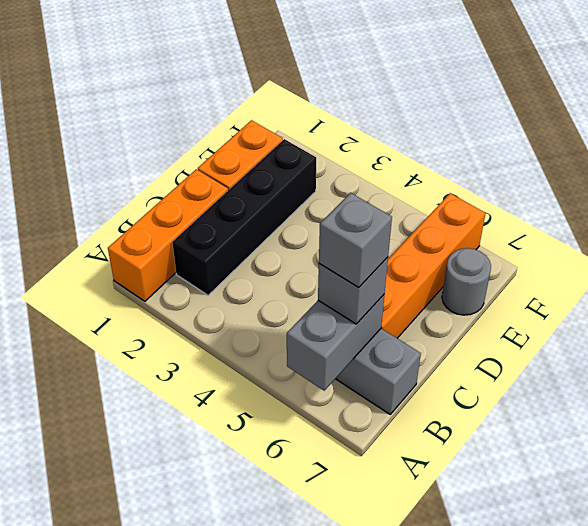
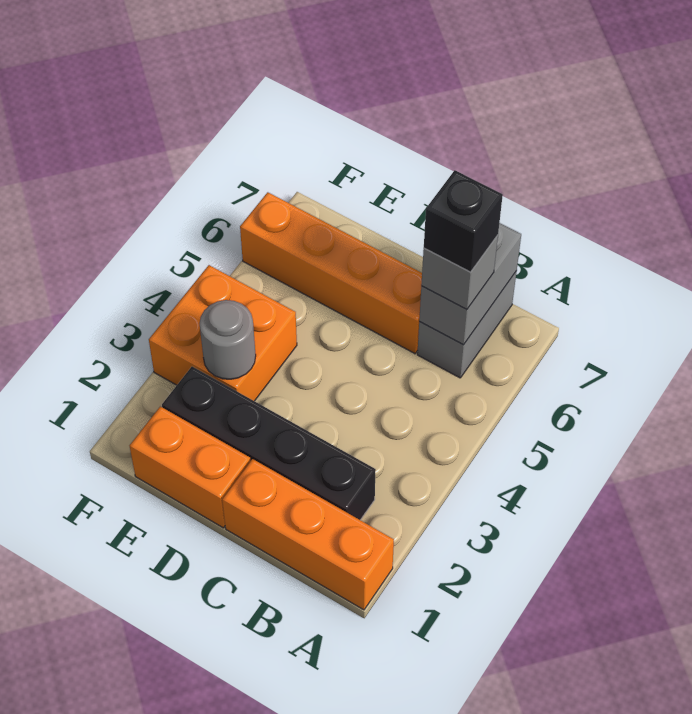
grey 1x2 brick [287,295,384,391] -> grey 1x2 brick turned to [419,223,521,345]
grey 1x1 brick [319,193,392,288] -> black 1x1 brick [424,170,503,272]
none -> orange 2x2 brick [149,265,297,401]
grey 1x1 round brick [442,248,491,315] -> grey 1x1 round brick moved to [200,300,256,379]

